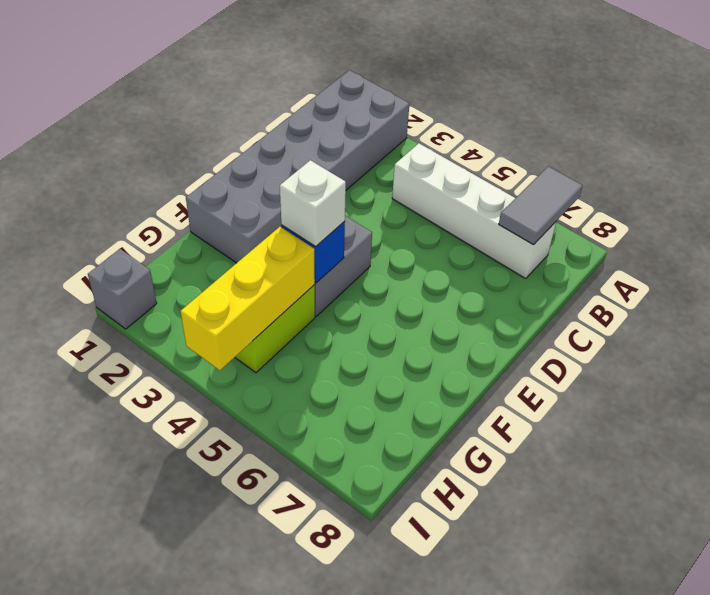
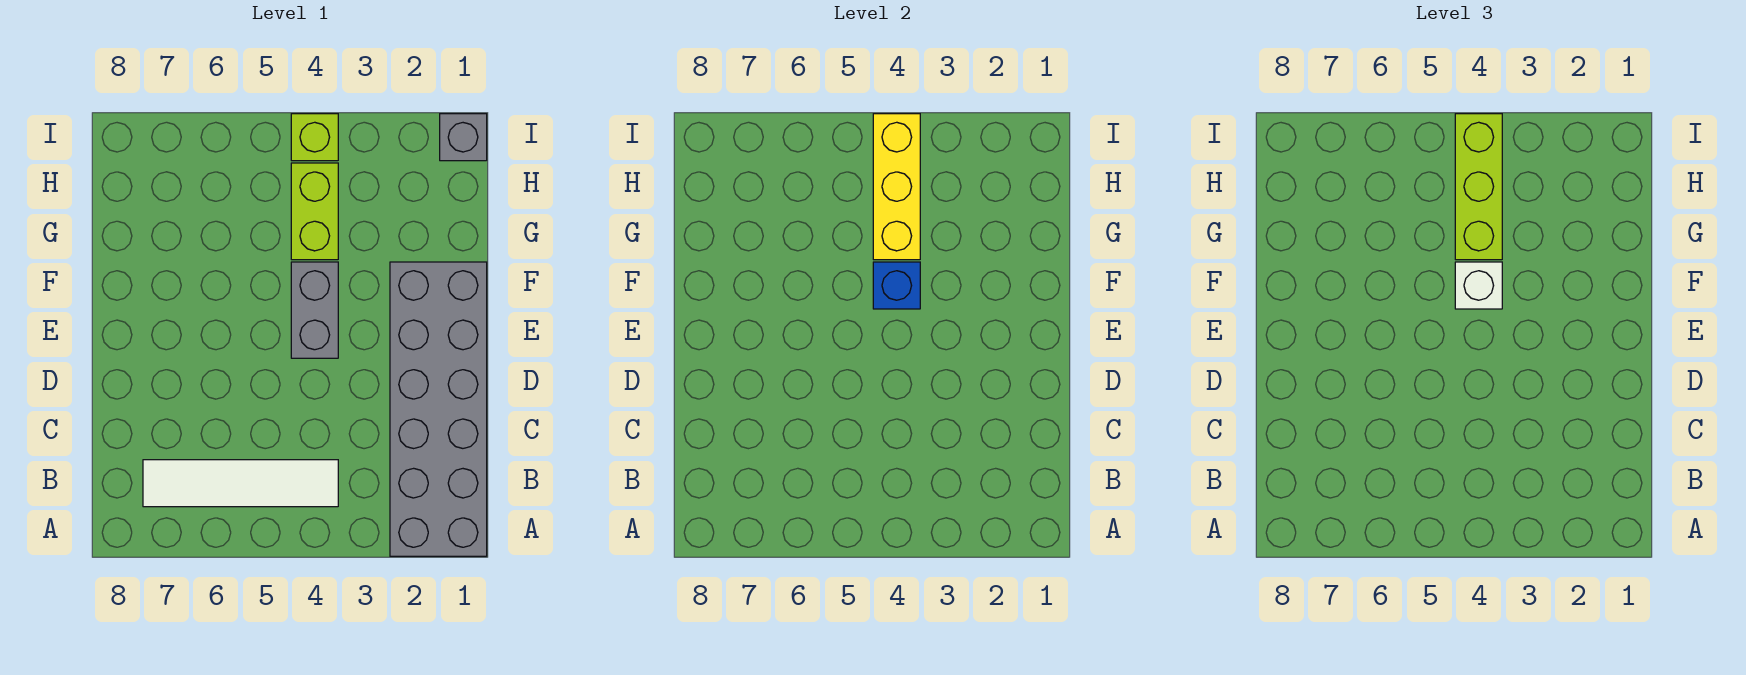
grey 1x2 tile [499,166,583,245] -> none
white 1x4 brick [392,143,556,278] -> white 1x4 tile [143,460,338,507]
none -> lime 1x3 brick [1455,114,1502,260]
none -> lime 1x1 brick [291,114,338,161]

